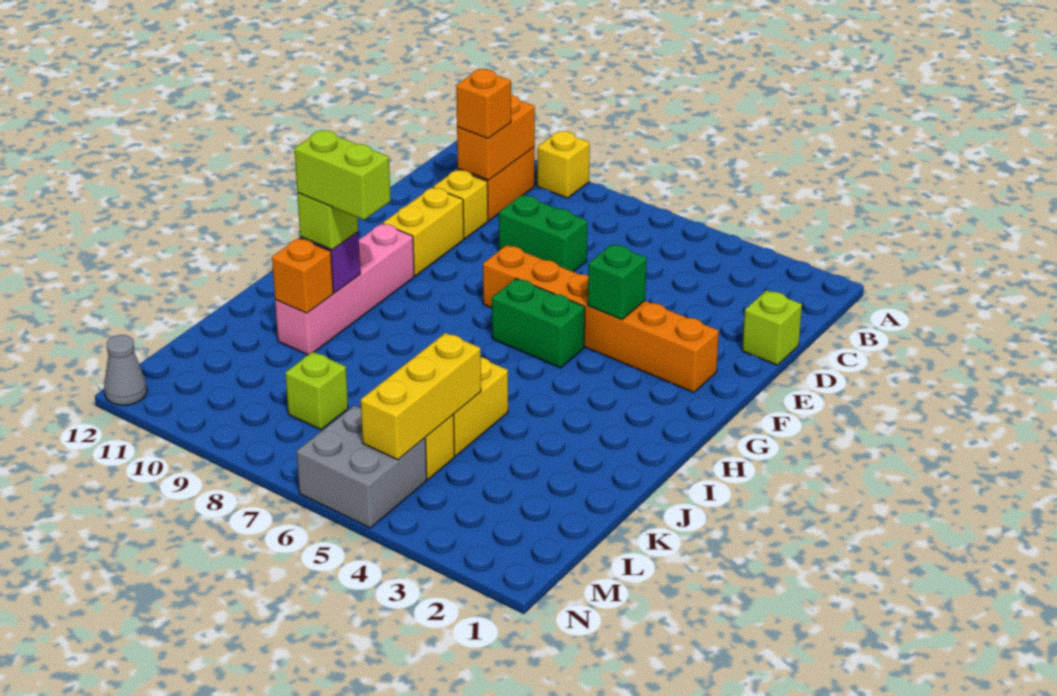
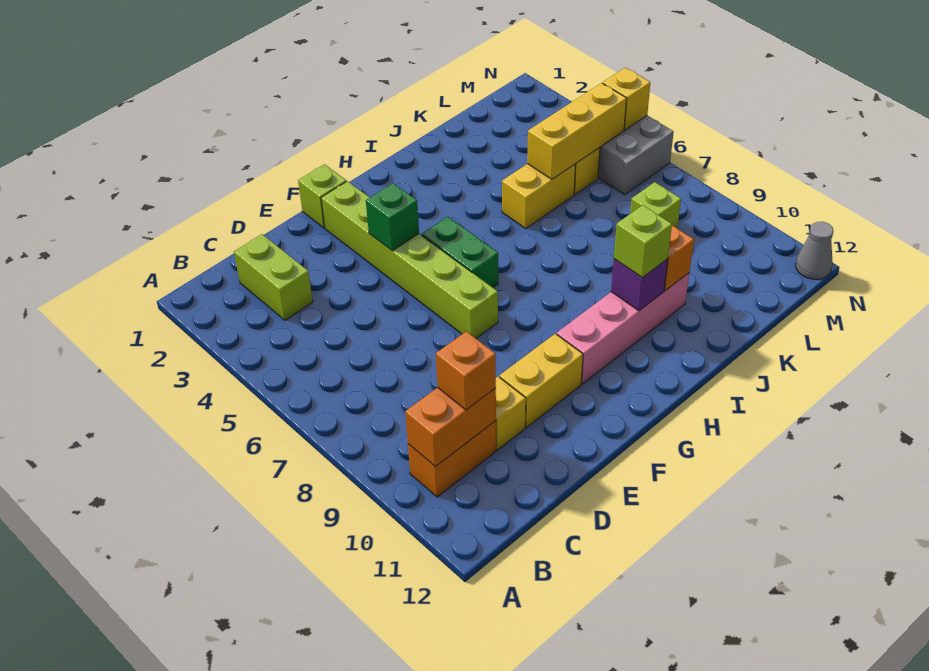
yellow 1x1 brick [537,131,590,198] -> yellow 1x1 brick moved to [603,68,650,130]
lime 1x1 brick [742,290,802,365] -> lime 1x1 brick moved to [298,164,346,228]
green 1x2 brick [499,195,587,272] -> none
orange 1x6 brick [483,245,719,392] -> lime 1x6 brick [321,181,498,338]
lime 1x2 brick [294,130,391,220] -> lime 1x2 brick moved to [234,234,313,320]

